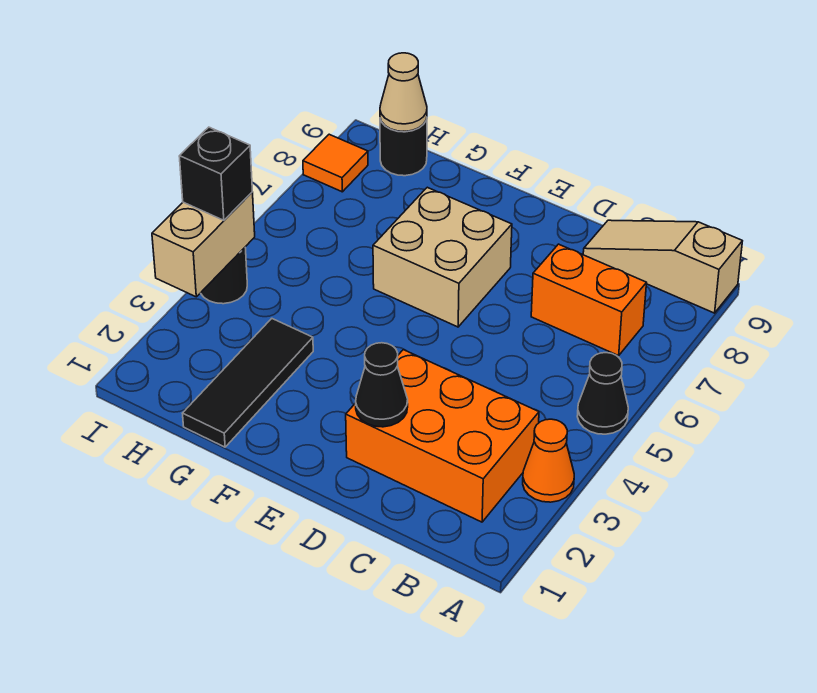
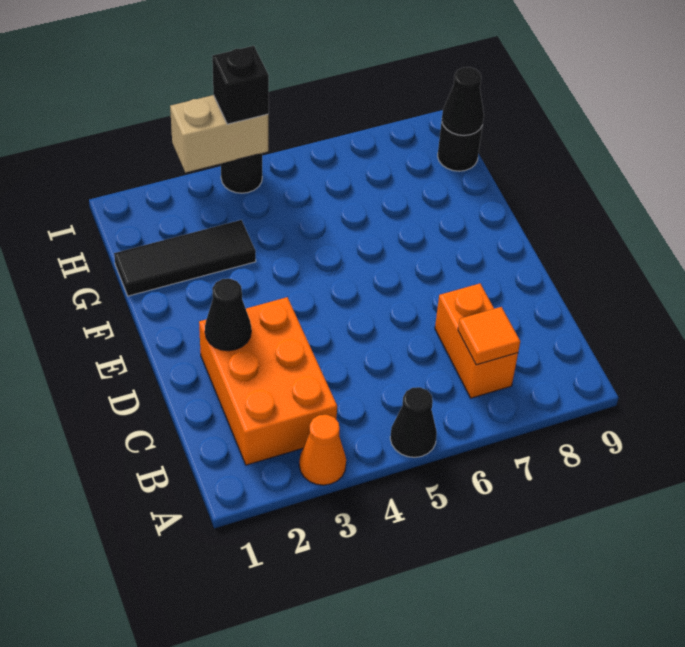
tan 1x3 slope [583,220,742,313] -> none
tan 2x2 brick [373,187,512,327] -> none
tan 1x1 cone [380,53,427,131] -> black 1x1 cone [442,67,484,136]
orange 1x1 tile [303,134,368,192] -> orange 1x1 tile moved to [458,307,520,365]

